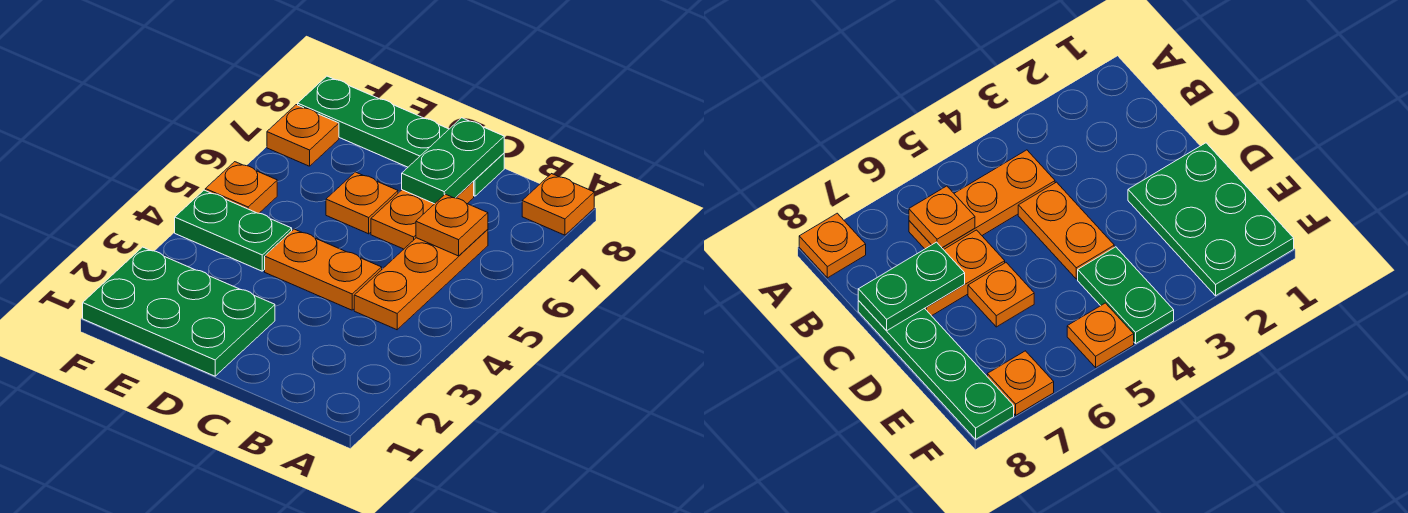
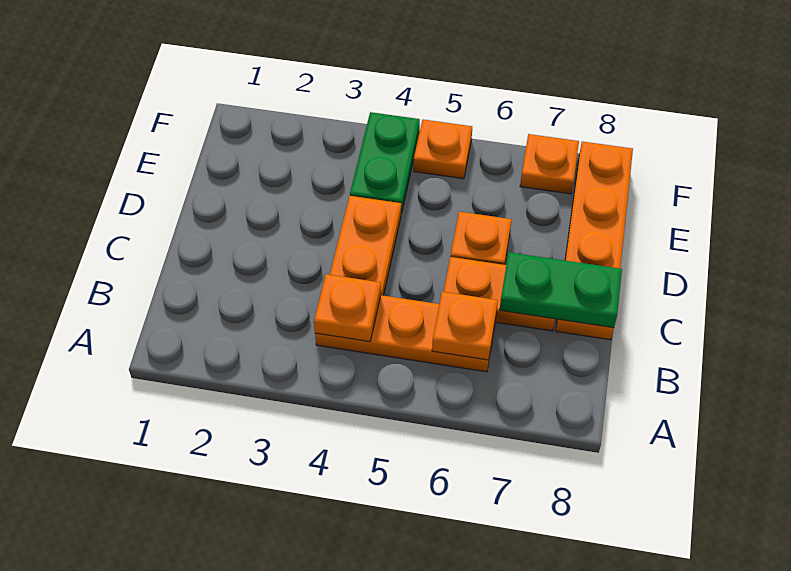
orange 1x1 plate [522,174,594,235] -> orange 1x1 plate moved to [314,274,381,342]
green 1x4 plate [298,76,504,196] -> orange 1x4 plate [556,141,633,340]
green 2x3 plate [83,247,275,376] -> none

